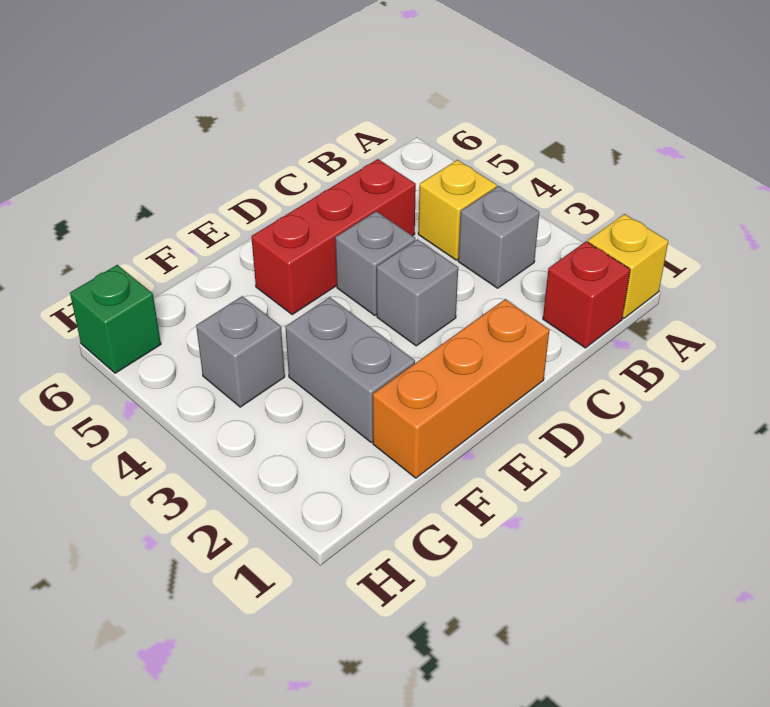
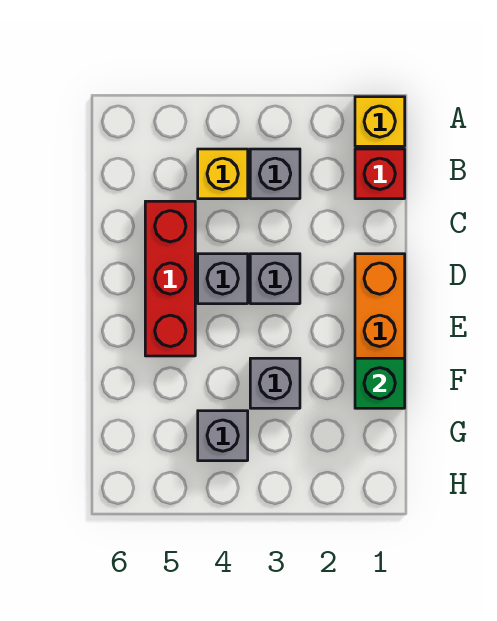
grey 1x2 brick [285,297,415,442] -> grey 1x1 brick [250,358,300,408]
green 1x1 brick [70,265,161,373] -> green 1x1 brick moved to [355,358,405,408]

